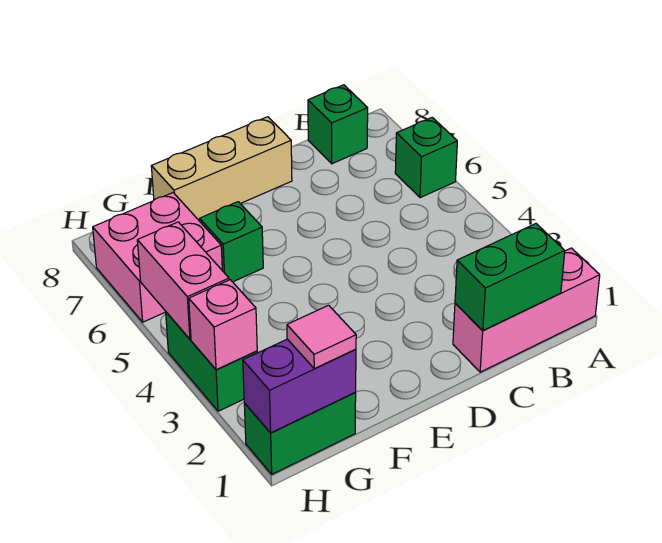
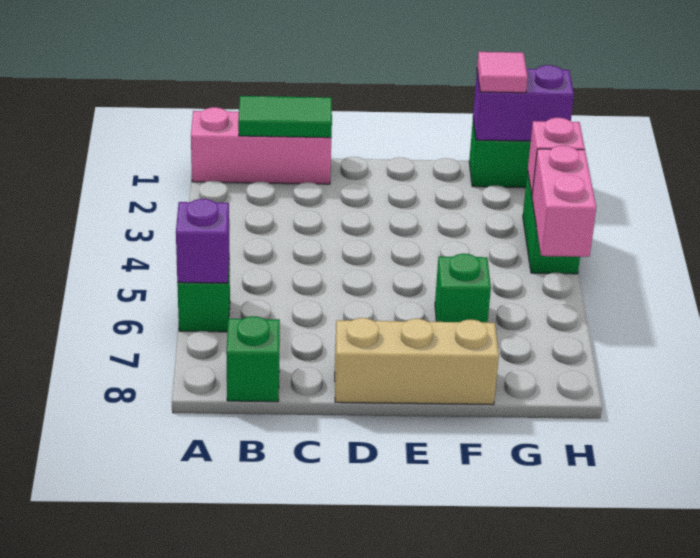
none -> purple 1x1 brick [176,199,229,283]
green 1x2 brick [455,224,565,331] -> green 1x2 tile [238,96,332,138]
pink 2x2 brick [93,193,222,322] -> none

